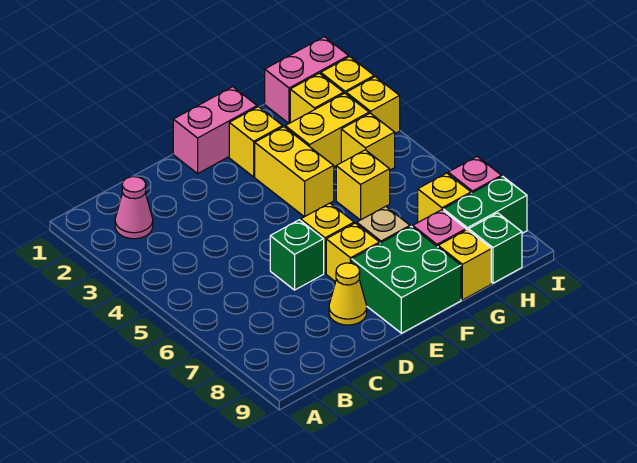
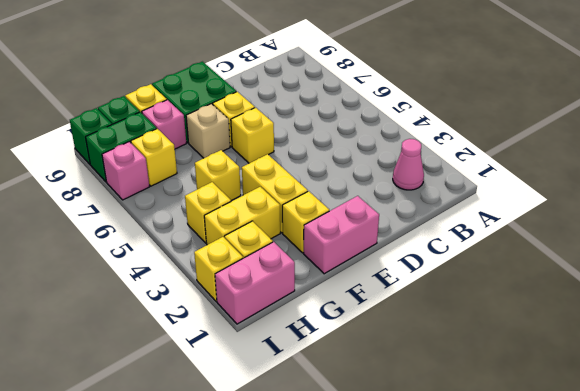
green 1x1 brick [270,220,324,290] -> green 1x1 brick moved to [70,108,112,164]
yellow 1x1 cone [329,263,367,325] -> none
yellow 1x1 brick [346,77,400,133] -> none

